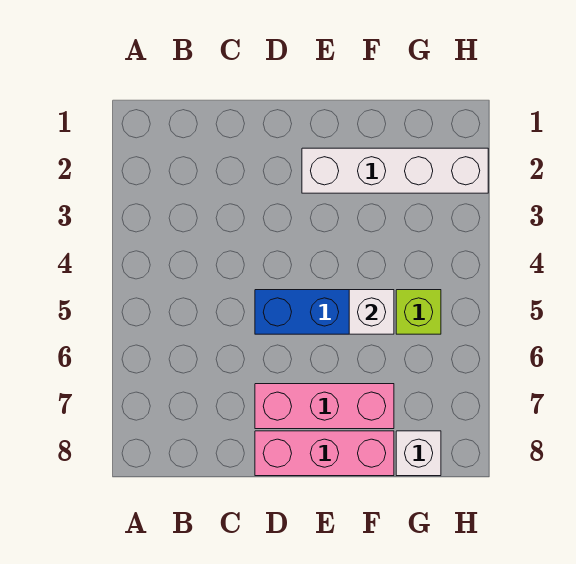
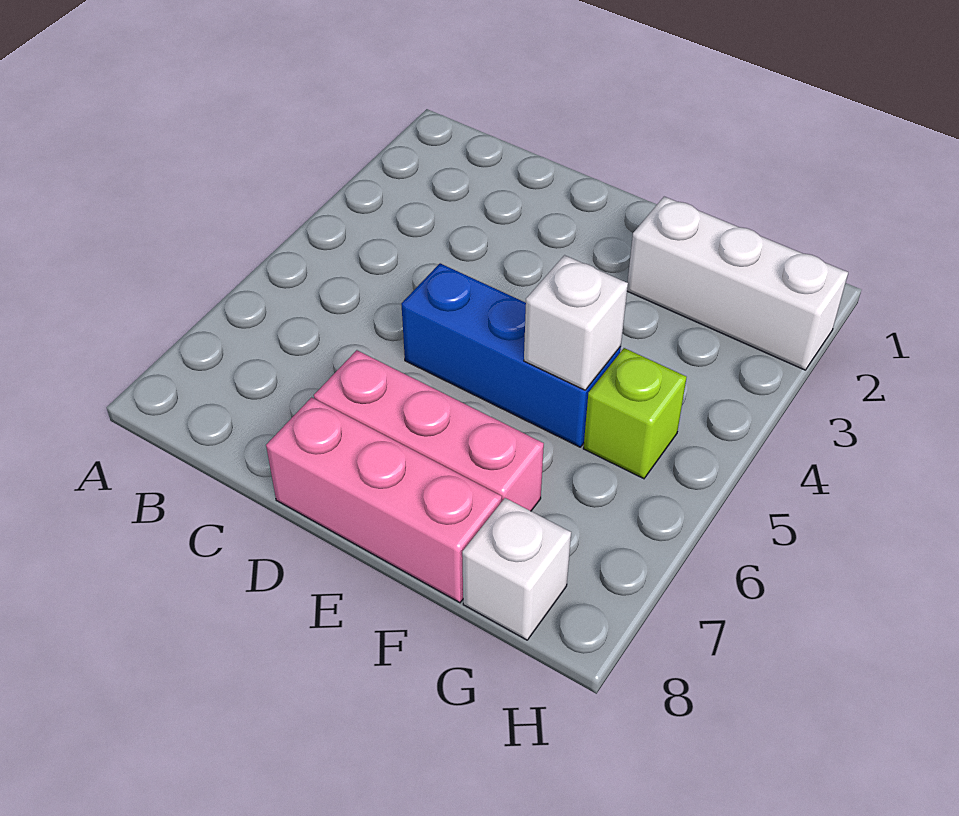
white 1x4 brick [302,148,488,193] -> white 1x3 brick [627,197,848,370]

